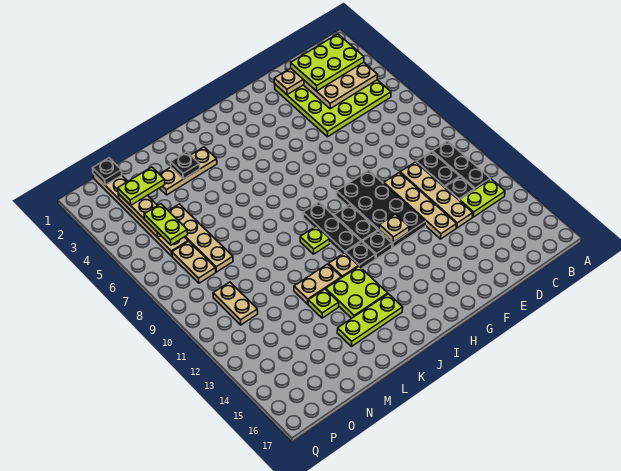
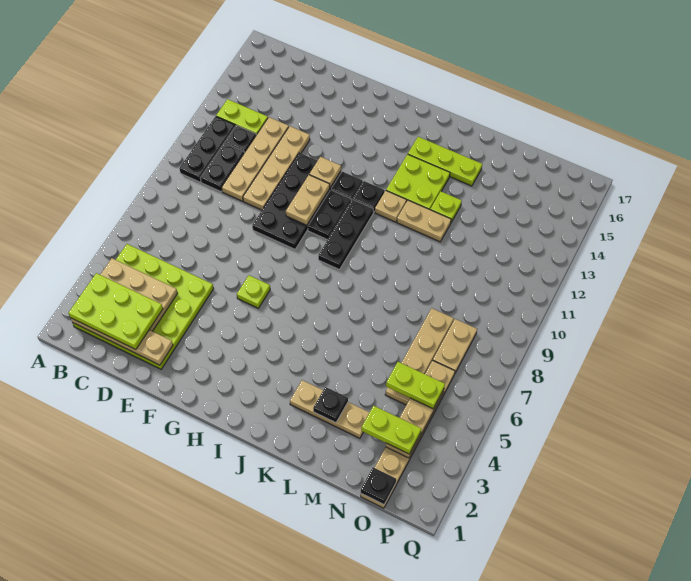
lime 1x1 plate [300,226,330,254] -> lime 1x1 plate moved to [237,275,270,308]
lime 1x2 plate [144,204,188,245] -> lime 1x2 plate turned to [386,362,445,409]
tan 1x2 plate [213,282,258,325] -> tan 1x2 plate moved to [286,175,330,225]

